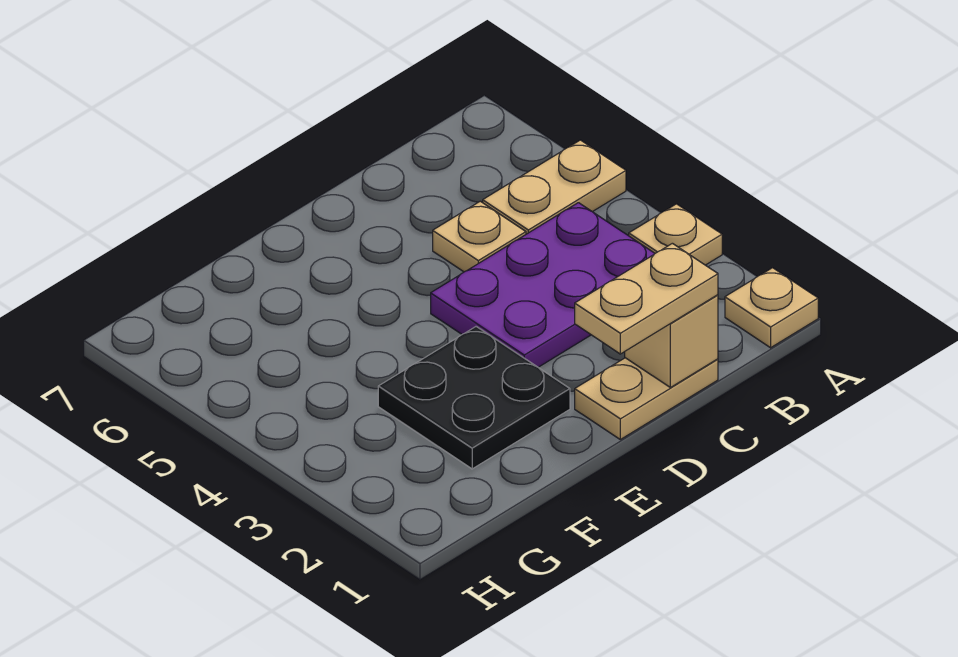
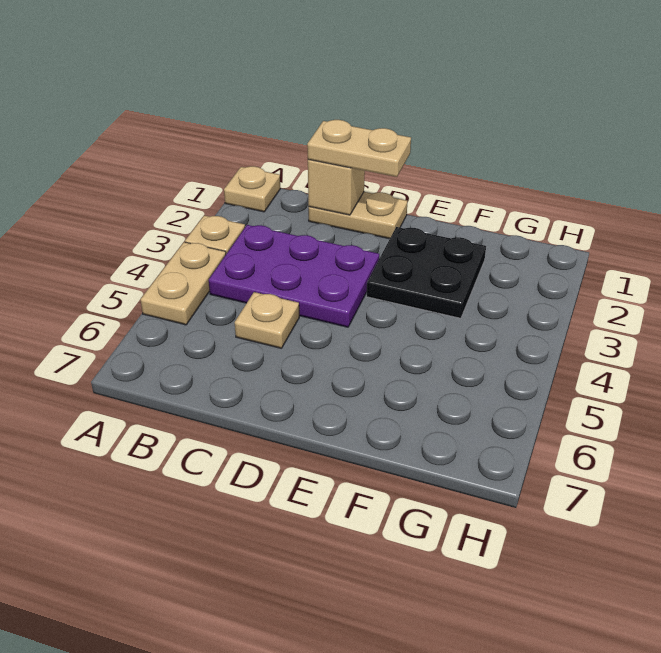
tan 1x2 plate [482,140,626,234] -> tan 1x2 plate turned to [140,242,226,325]

